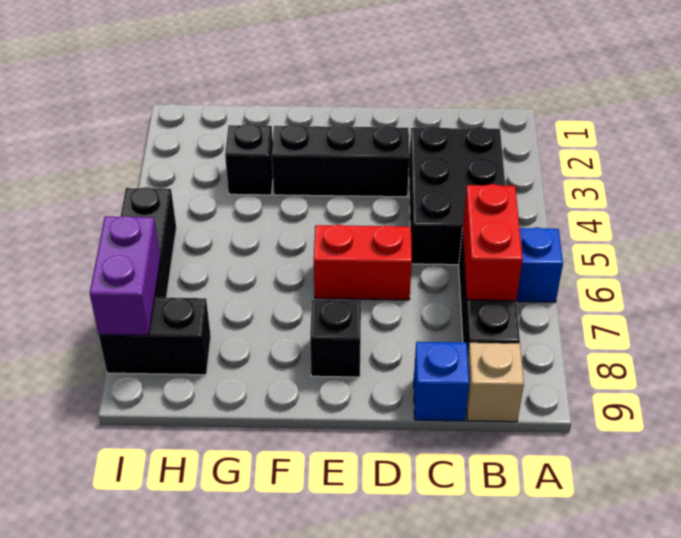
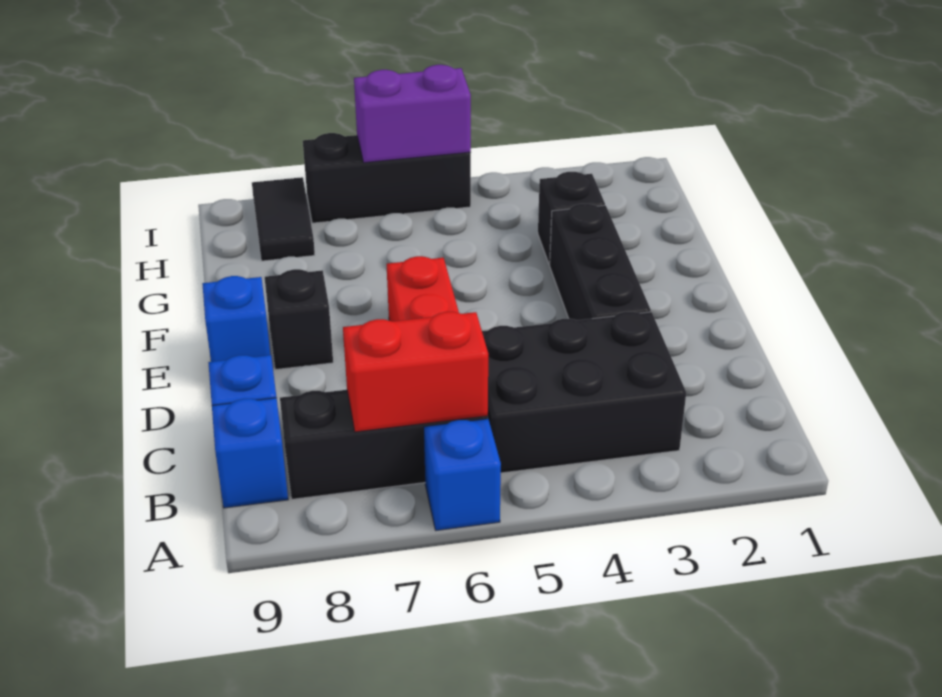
tan 1x1 brick [466,343,524,422] -> blue 1x1 brick [212,398,288,508]
none -> blue 1x1 brick [202,276,270,362]
black 1x2 brick [99,298,211,375] -> black 1x2 tile [252,177,315,261]
purple 1x2 brick [90,216,160,335] -> purple 1x2 brick moved to [354,65,471,163]

